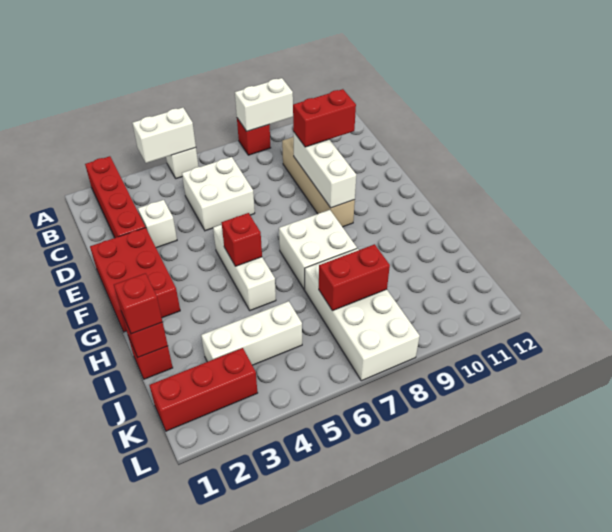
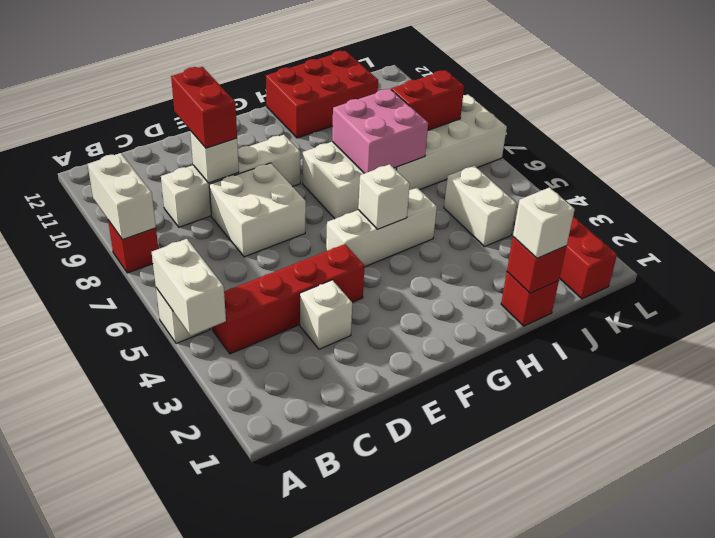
red 1x4 brick [85,156,146,238] -> red 1x4 brick moved to [212,244,365,354]
white 2x2 brick [182,157,255,231] -> white 2x2 brick moved to [209,163,306,257]
tan 1x4 brick [282,137,355,227] -> white 1x4 brick [161,135,300,227]
white 1x3 brick [293,132,356,208] -> white 1x1 brick [190,131,239,183]
red 2x3 brick [90,228,180,332] -> red 2x3 brick moved to [266,51,378,138]
red 1x1 brick [222,213,262,266] -> white 1x1 brick [358,164,410,229]
none -> pink 2x2 brick [332,89,428,173]
red 1x1 brick [114,273,162,334] -> white 1x1 brick [513,188,575,258]
white 1x3 brick [201,301,302,365] -> white 1x2 brick [444,166,517,247]
red 1x2 brick [319,244,390,311] -> red 1x2 brick turned to [391,70,464,130]

